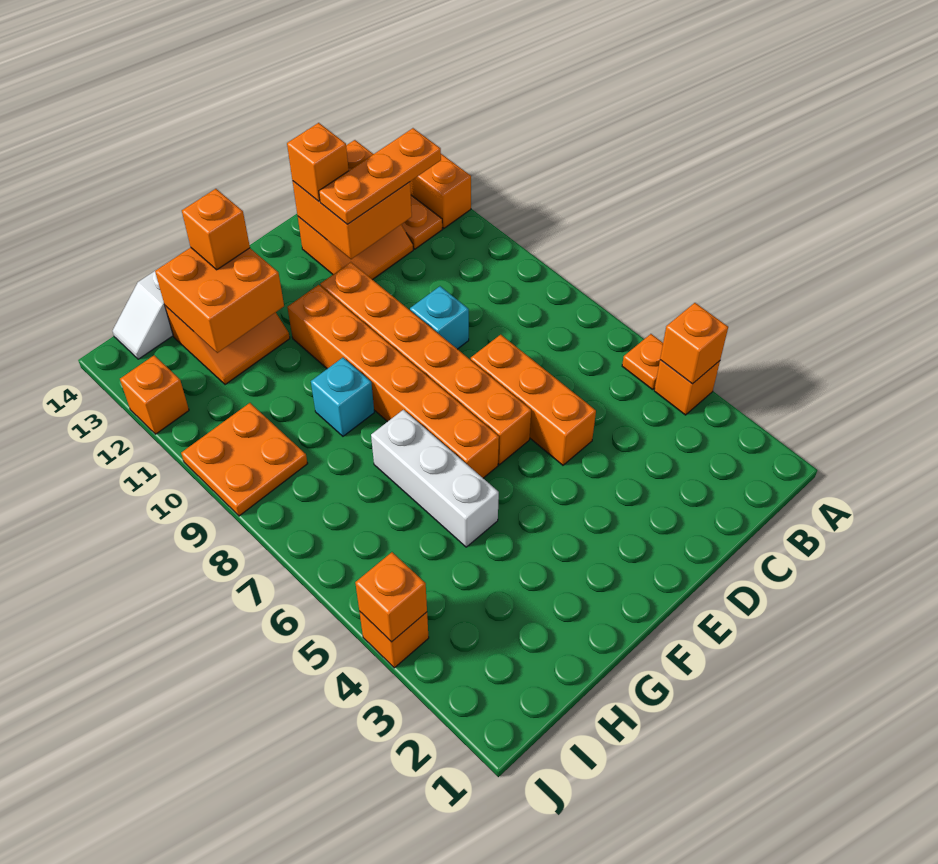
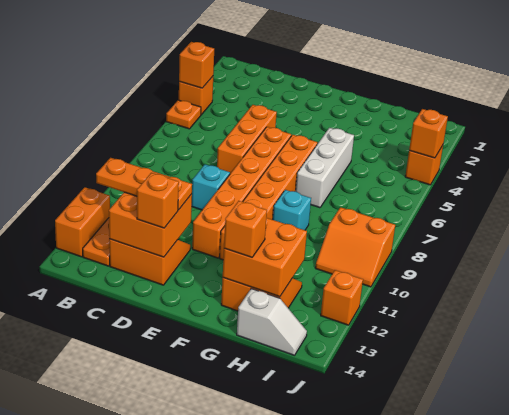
orange 2x2 plate [181,403,308,516] -> orange 2x2 slope [315,207,395,287]

